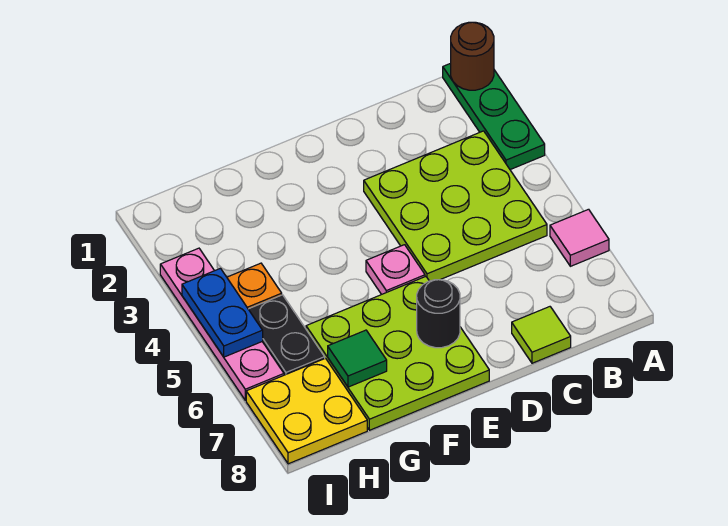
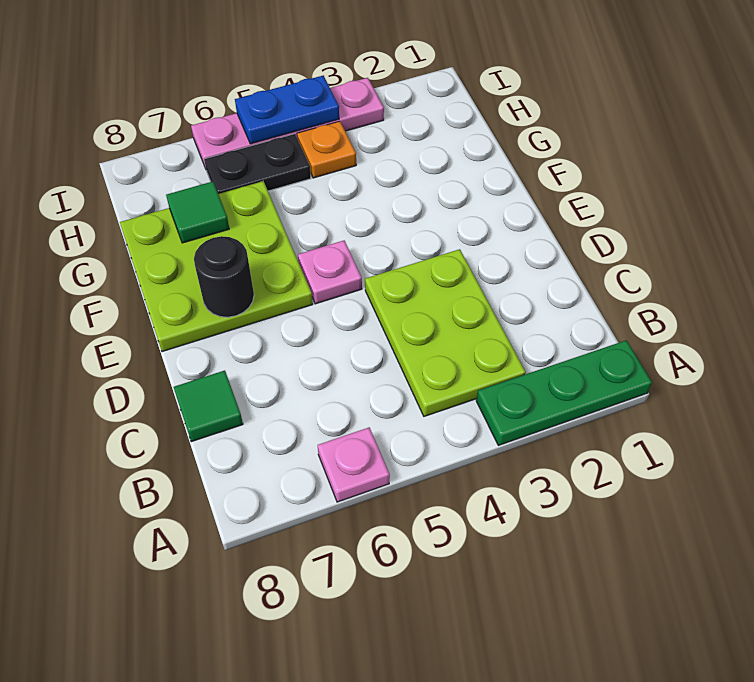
brown 1x1 round brick [451,22,494,90] -> none
pink 1x1 tile [550,209,609,266] -> pink 1x1 plate [318,428,390,502]
lime 3x3 plate [364,131,547,281] -> lime 2x3 plate [365,249,526,416]
lime 1x1 tile [512,307,571,363] -> green 1x1 tile [174,371,243,442]
yellow 2x2 plate [246,358,367,464] -> none

